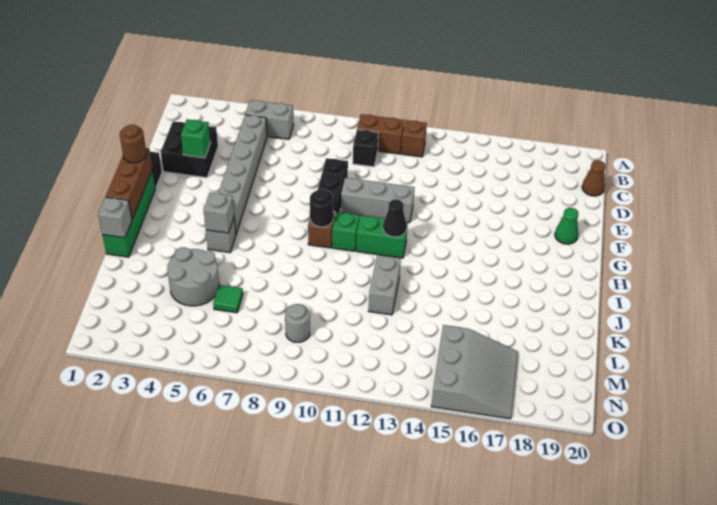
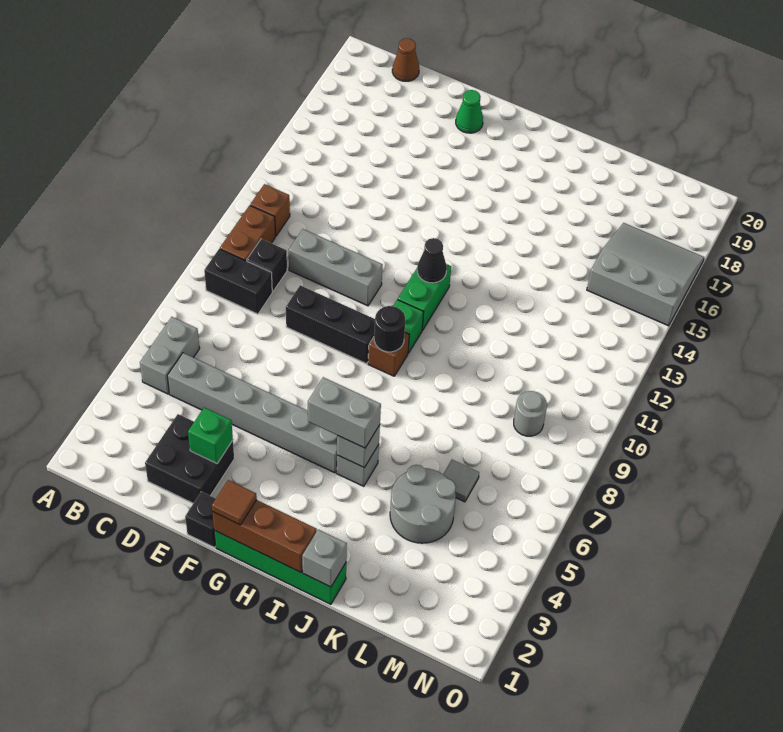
none -> black 1x2 brick [204,249,272,314]
grey 1x3 brick [341,178,415,223] -> grey 1x3 brick turned to [289,229,383,306]
brown 1x1 round brick [120,125,147,163] -> brown 1x1 tile [212,480,257,525]
grey 1x2 brick [369,255,401,315] -> grey 1x2 brick moved to [308,377,381,448]
green 1x1 tile [213,285,243,313] -> grey 1x1 tile [443,460,479,502]

